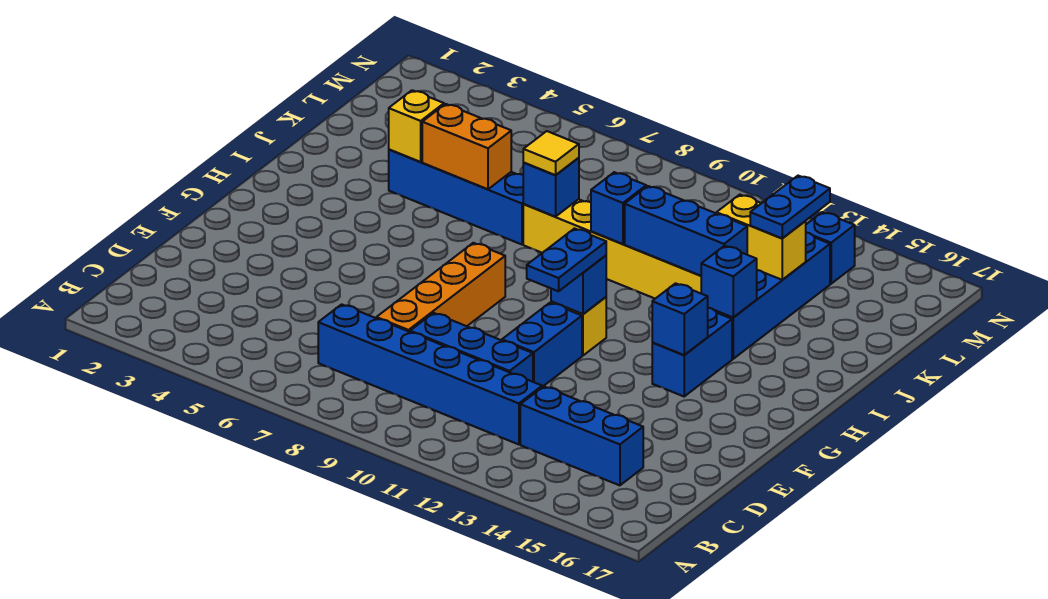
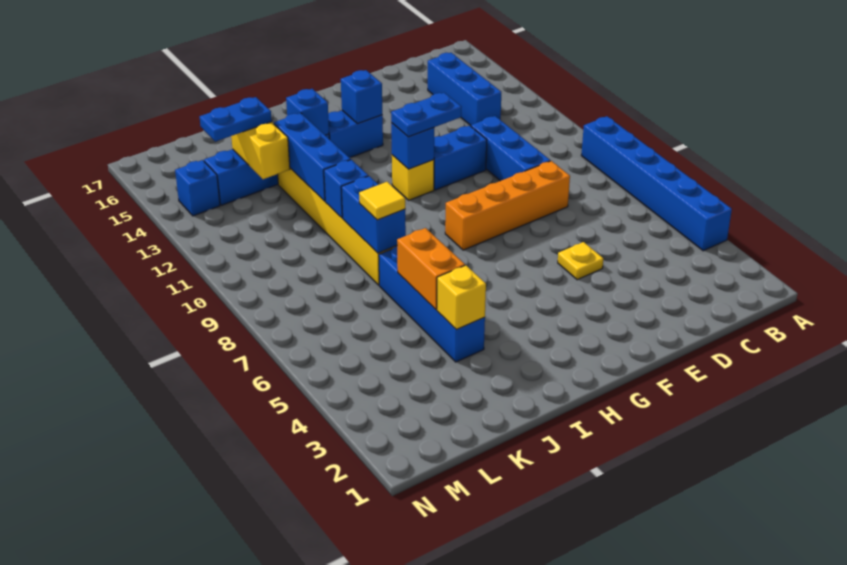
blue 1x6 brick [318,304,542,444] -> blue 1x6 brick moved to [581,116,732,251]
none -> yellow 1x1 plate [558,242,603,280]
blue 1x1 brick [523,158,579,217] -> blue 1x2 brick [341,176,406,253]

